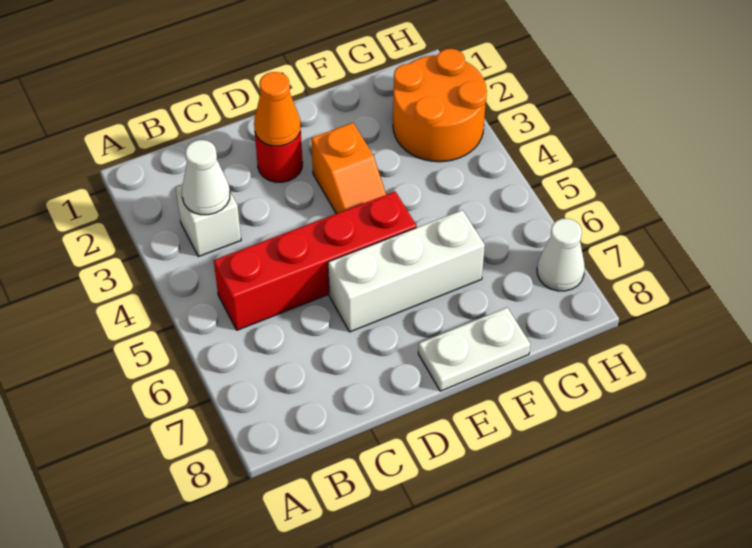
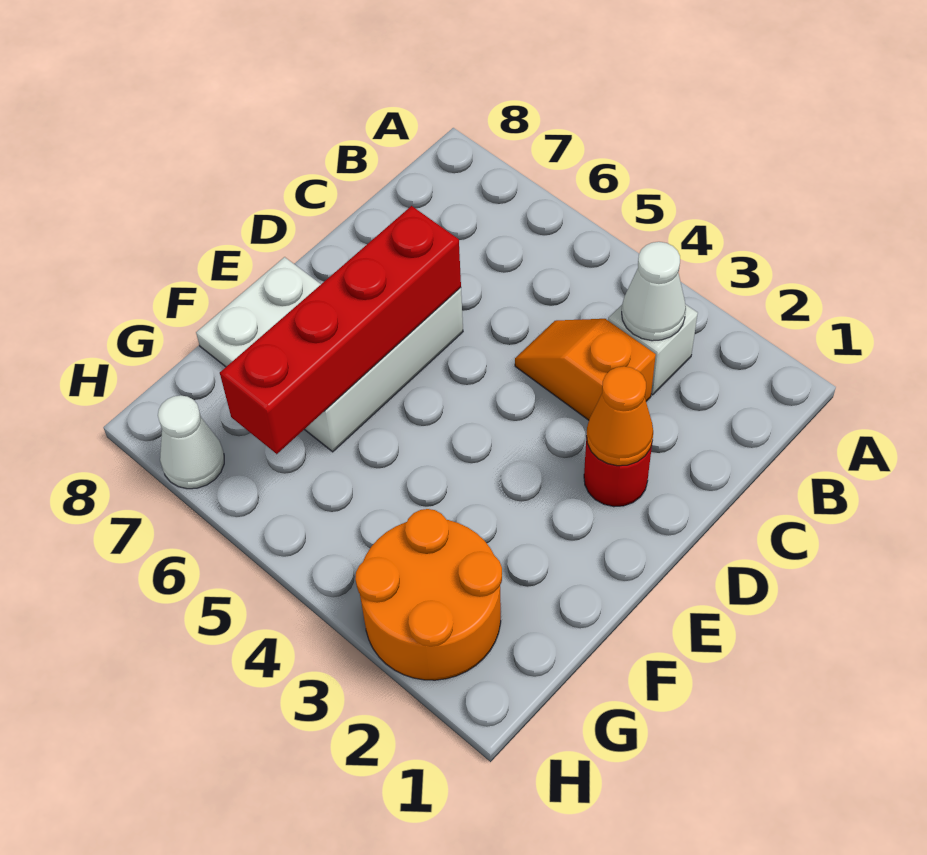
red 1x4 brick [214,192,417,330] -> red 1x4 brick moved to [220,206,461,454]
orange 1x2 slope [311,123,386,214] -> orange 1x2 slope moved to [515,319,656,420]

